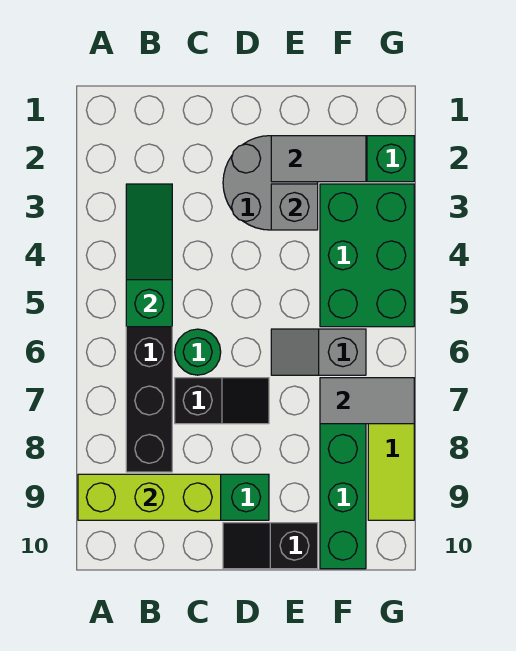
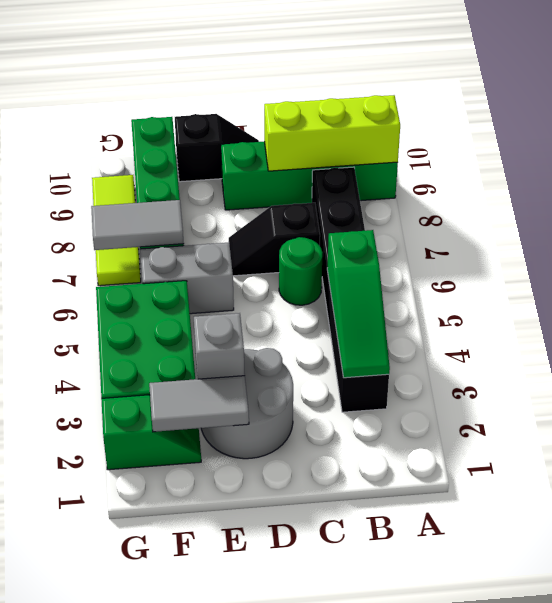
grey 1x2 slope [271,329,366,375] -> grey 1x2 brick [140,243,234,314]

